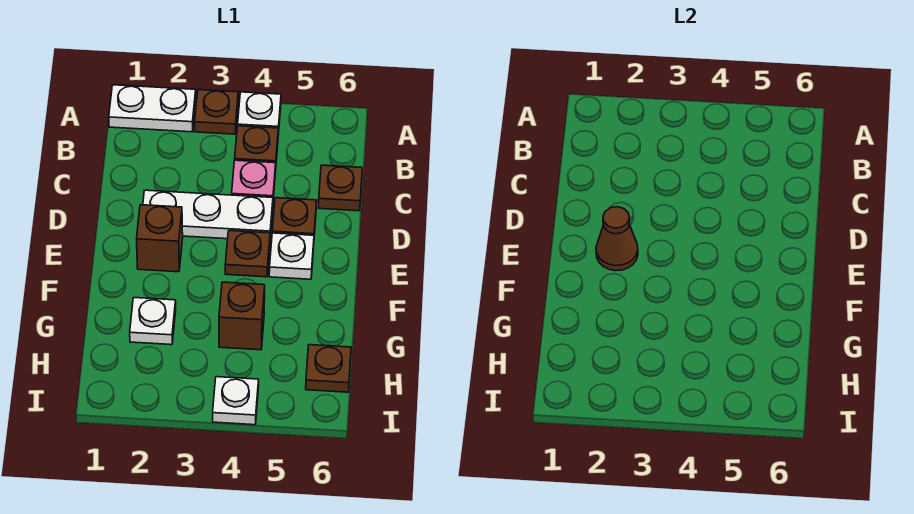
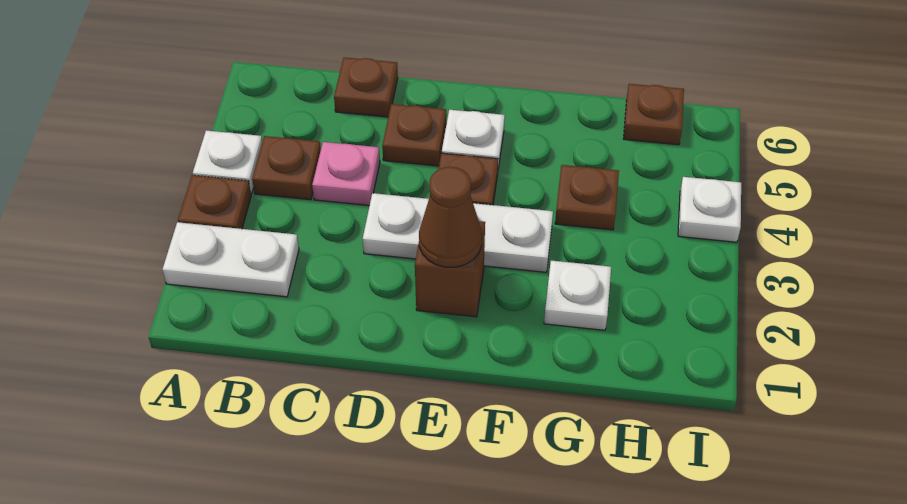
white 1x2 plate [109,85,196,132] -> white 1x2 plate turned to [162,222,299,297]
white 1x3 plate [143,190,273,239] -> white 1x3 plate turned to [363,193,553,272]
brown 1x1 brick [219,282,265,350] -> brown 1x1 plate [555,165,619,230]

